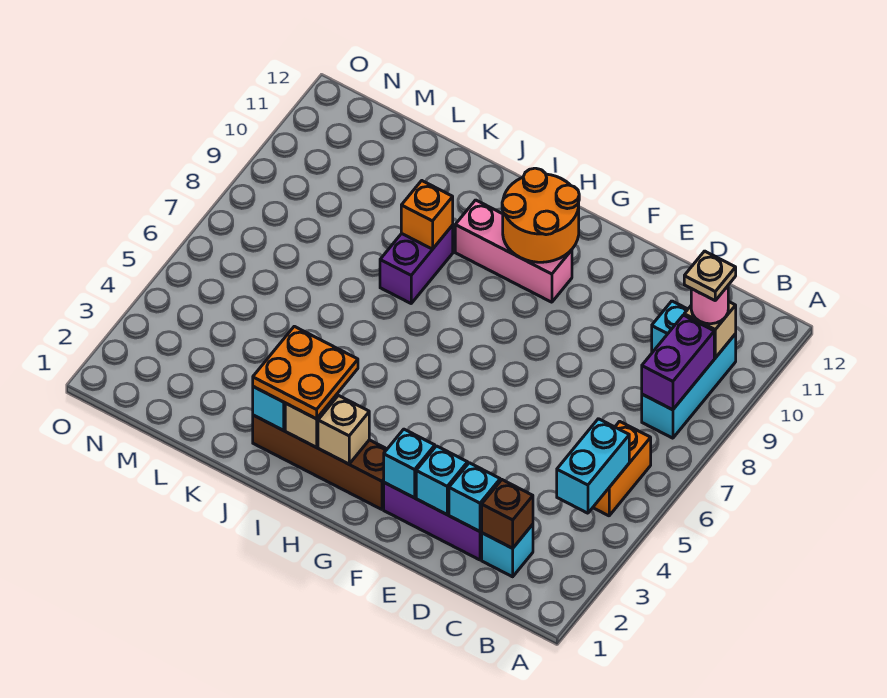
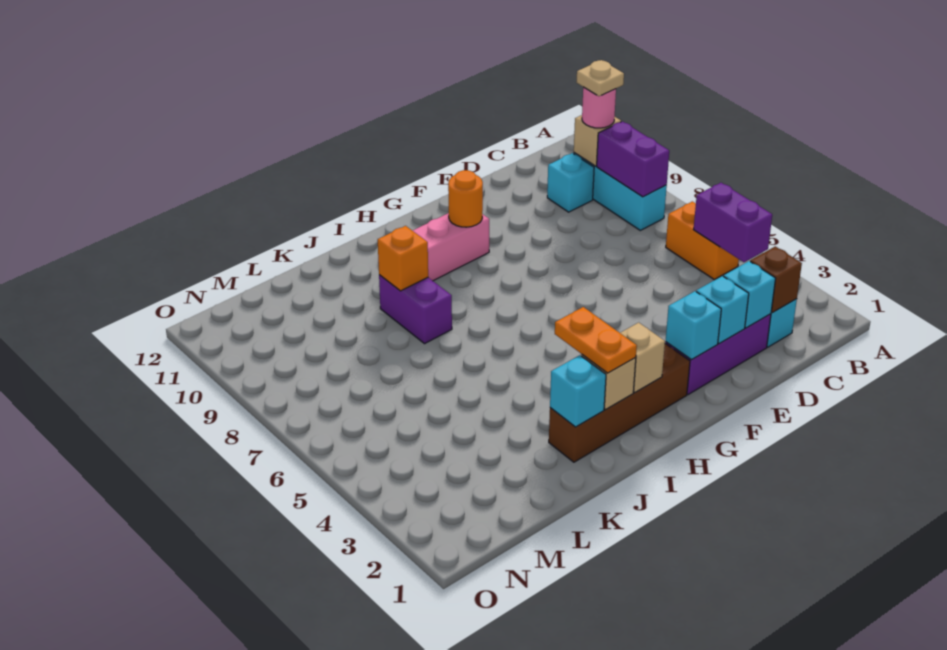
cyan 1x2 brick [557,419,629,513] -> purple 1x2 brick [694,183,772,262]
orange 2x2 round brick [502,168,579,262] -> orange 1x1 round brick [448,170,483,227]
orange 2x2 plate [253,326,358,419] -> orange 1x2 plate [555,307,637,373]

